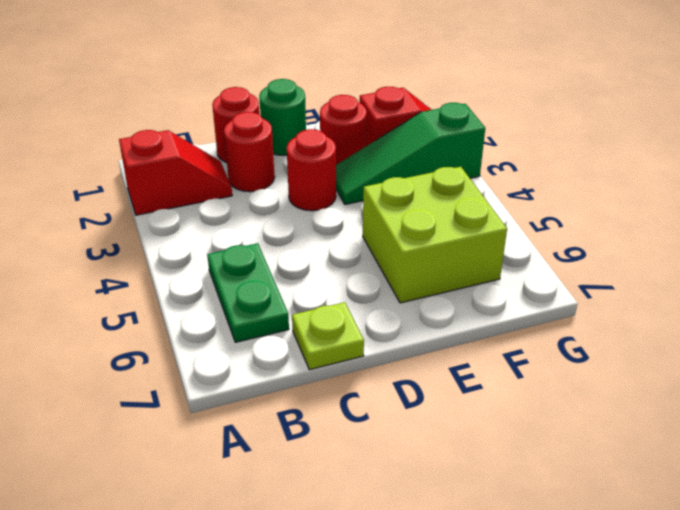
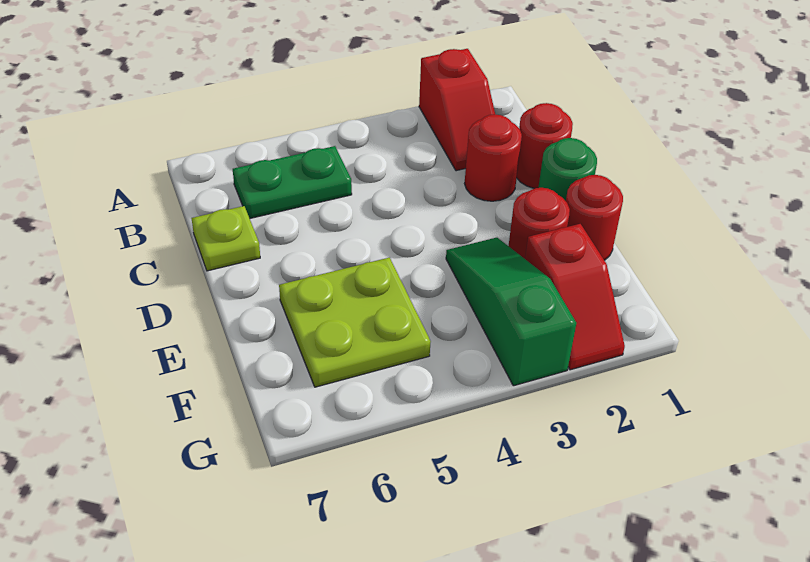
red 1x1 round brick [287,129,336,211] -> red 1x1 round brick moved to [566,175,623,260]
lime 2x2 brick [363,167,507,303] -> lime 2x2 plate [279,258,431,387]

